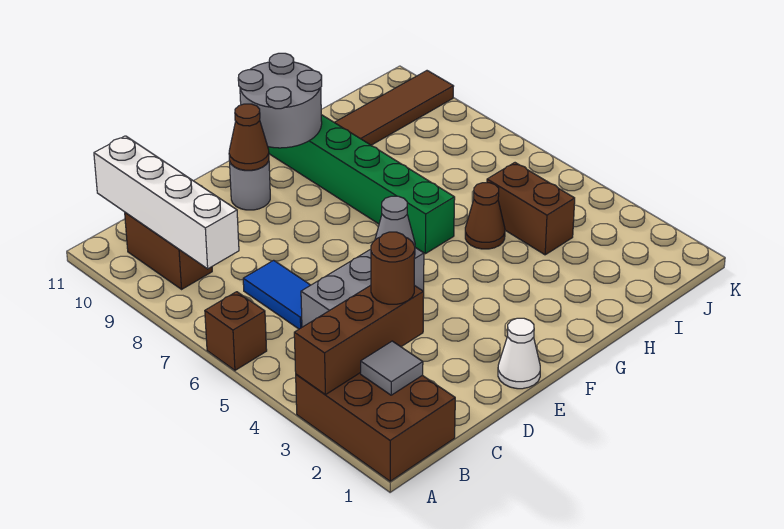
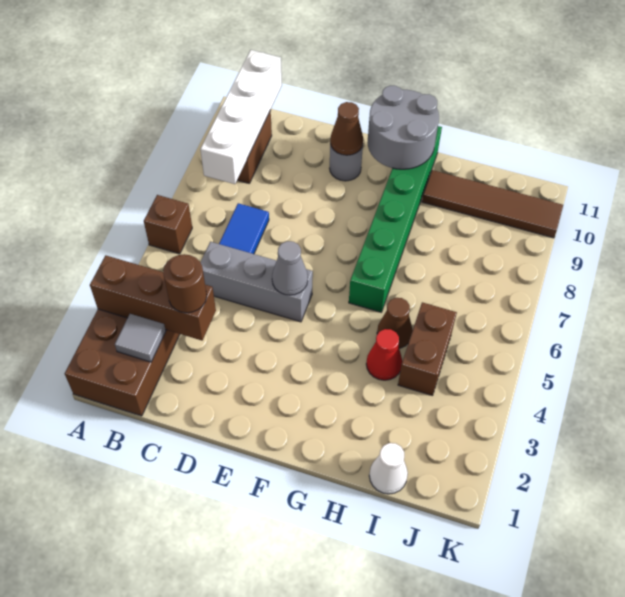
white 1x1 cone [498,318,540,389] -> white 1x1 cone moved to [369,443,408,494]
none -> red 1x1 cone [366,329,402,380]

